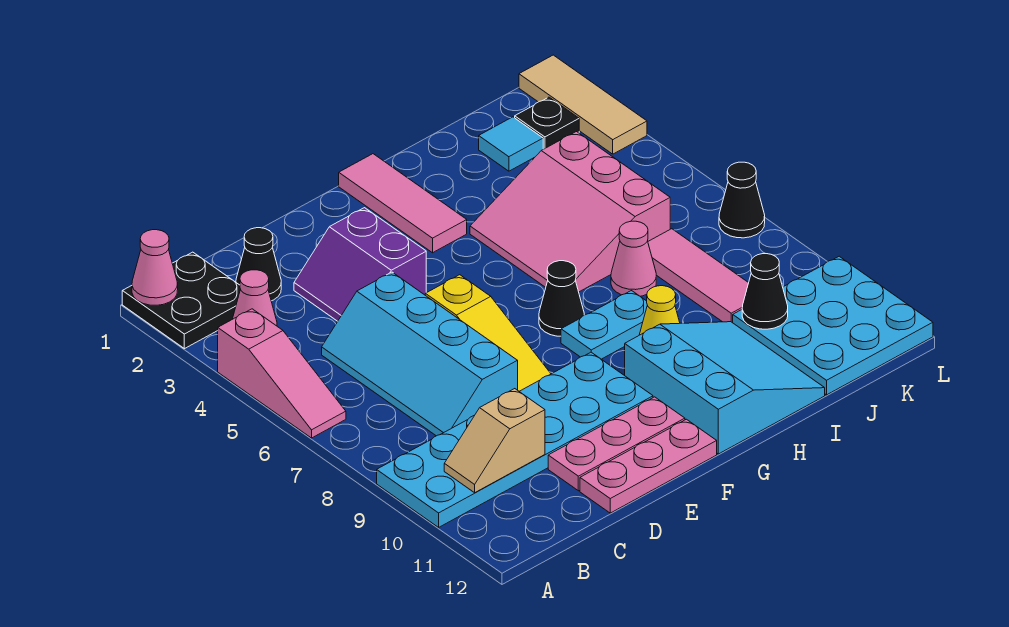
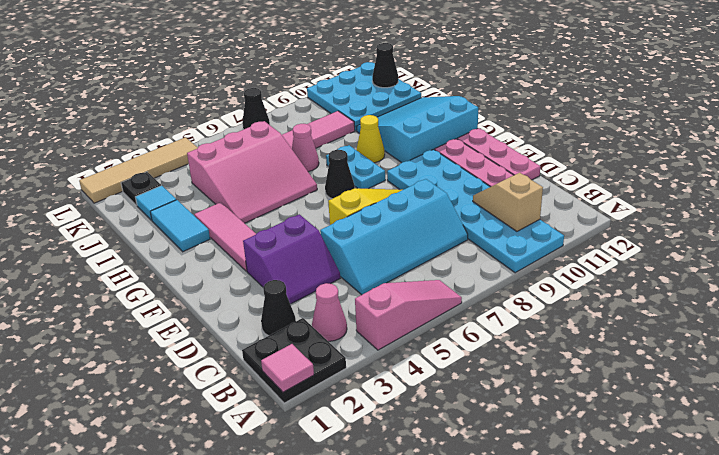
pink 1x1 cone [132,230,178,305] -> pink 1x1 tile [261,344,314,392]
tan 1x2 slope [444,389,545,493] -> tan 1x2 slope turned to [473,173,543,231]
pink 1x3 tile [339,154,467,253] -> pink 1x3 tile turned to [194,202,256,271]
none -> cyan 1x2 tile [150,200,210,252]
black 1x1 cone [742,254,788,329] -> black 1x1 cone moved to [372,43,398,88]
tan 1x3 tile [519,55,647,154] -> tan 1x4 tile [79,137,198,203]

